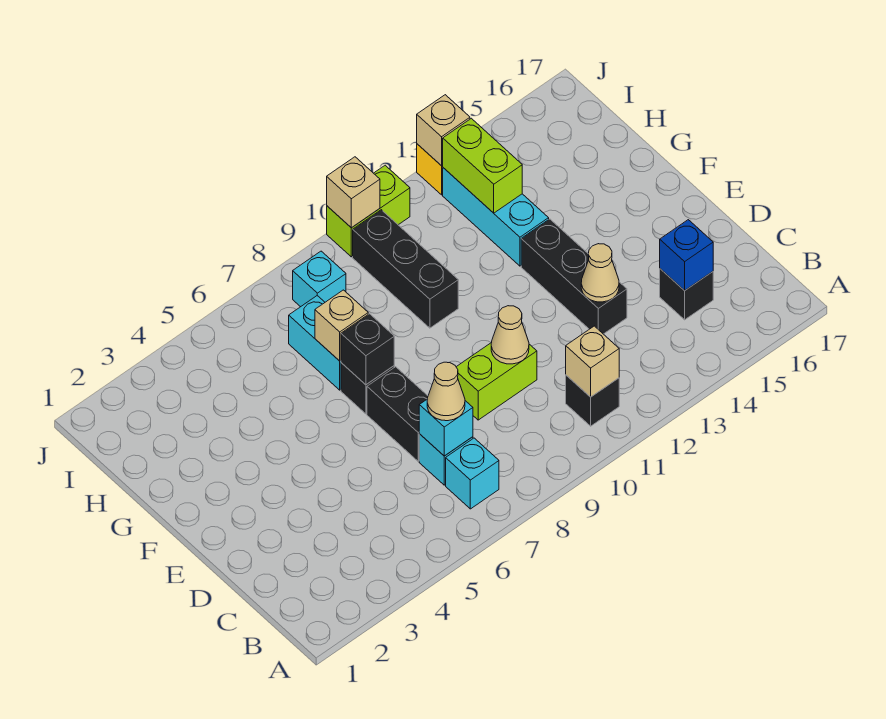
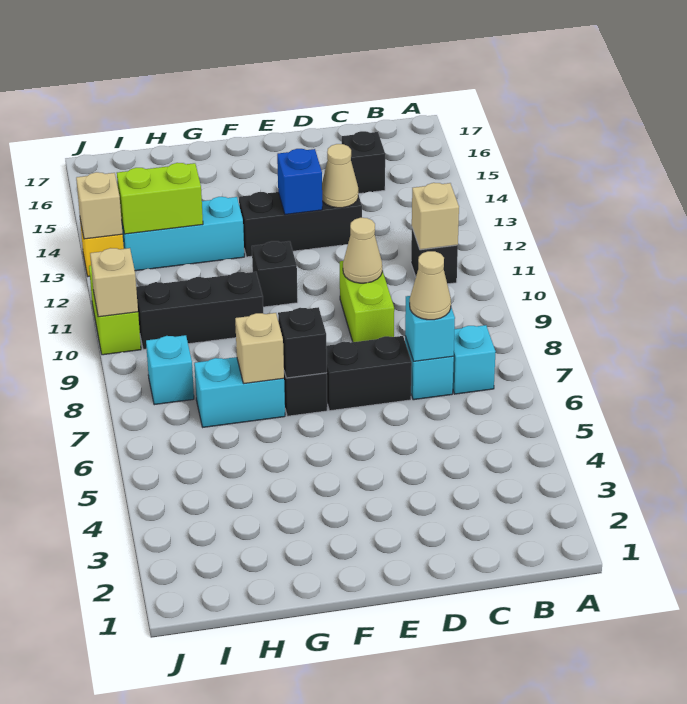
blue 1x1 brick [660,220,713,291] -> blue 1x1 brick moved to [277,149,322,215]
none -> black 1x1 brick [252,241,298,307]

